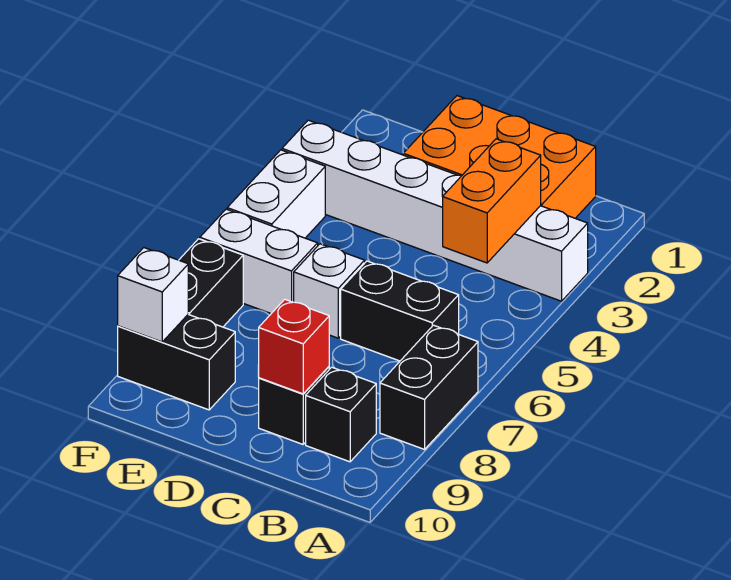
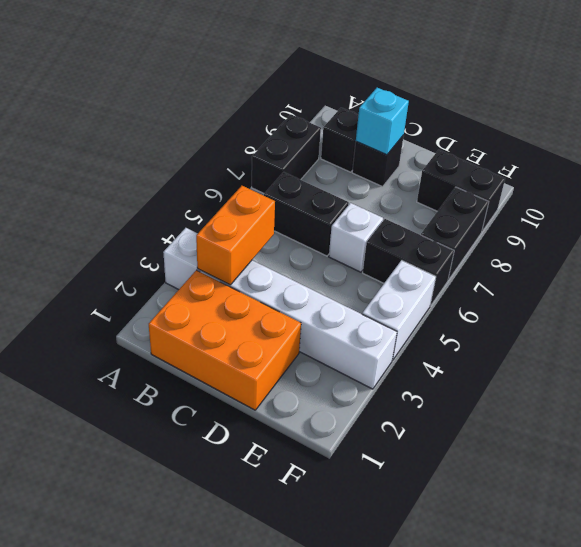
red 1x1 brick [259,299,329,394] -> cyan 1x1 brick [356,88,409,155]
white 1x2 brick [200,209,318,313] -> black 1x2 brick [363,219,454,306]
white 1x1 brick [118,248,188,342] -> none

